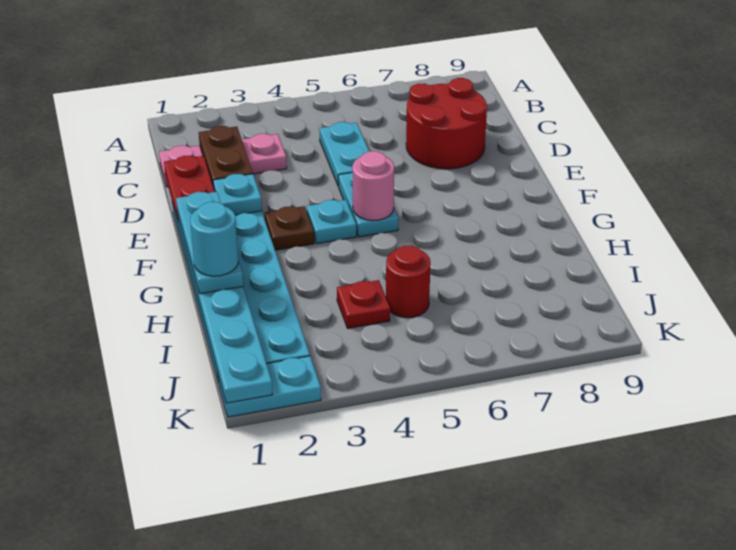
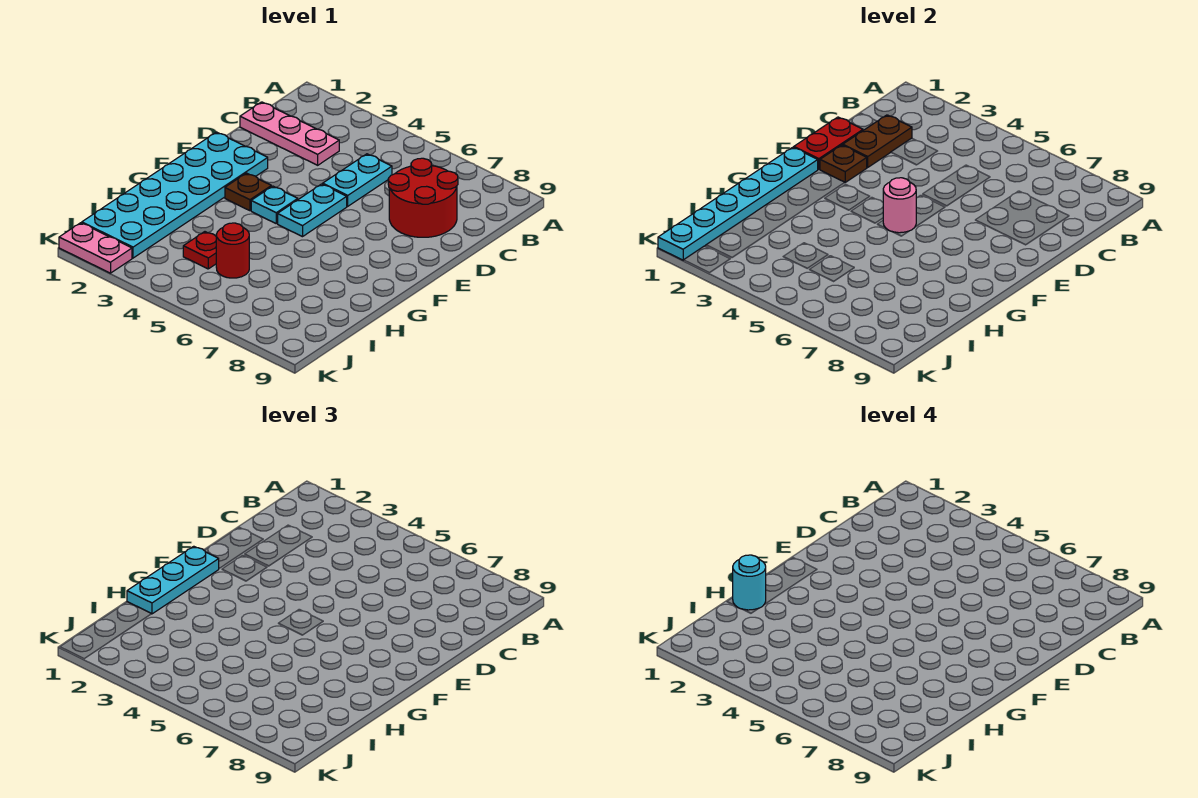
cyan 1x1 plate [213,174,262,215] -> brown 1x1 plate [820,145,867,182]
cyan 1x2 plate [218,356,321,417] -> pink 1x2 plate [59,223,132,273]

